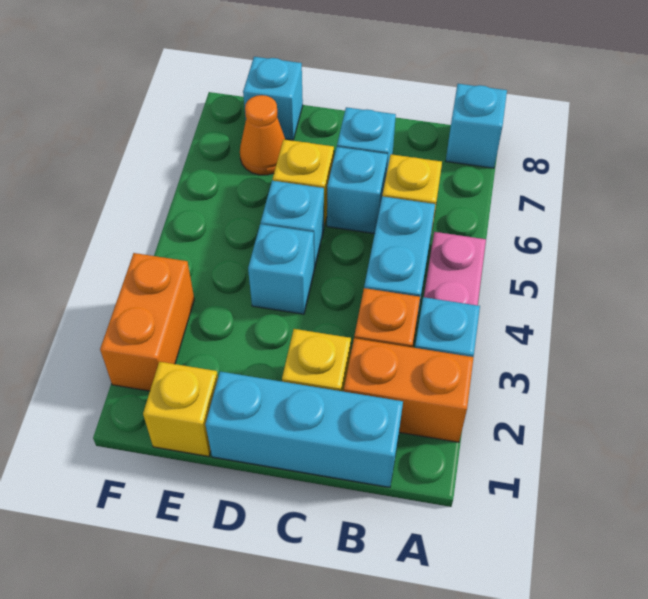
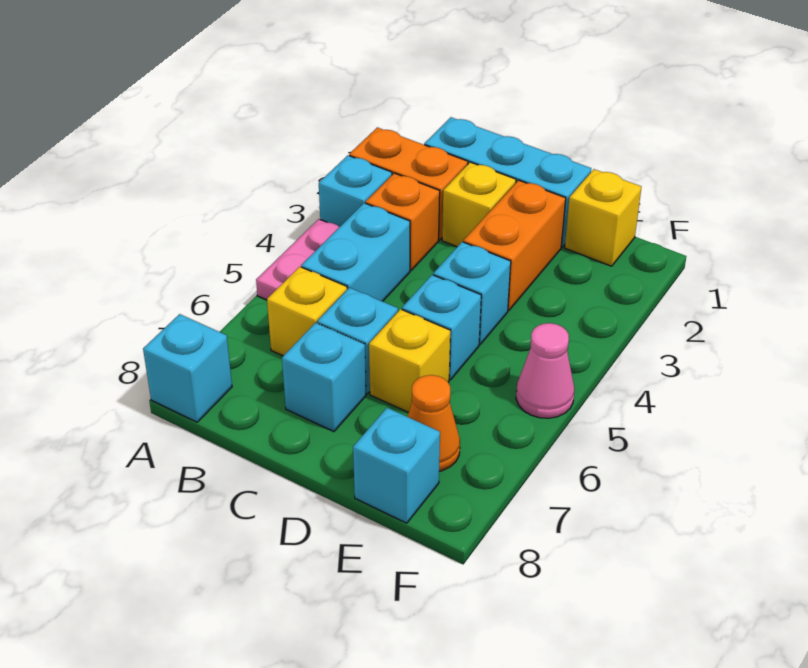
orange 1x2 brick [100,253,194,391] -> orange 1x2 brick moved to [464,180,566,311]
none -> pink 1x1 cone [516,323,574,418]

